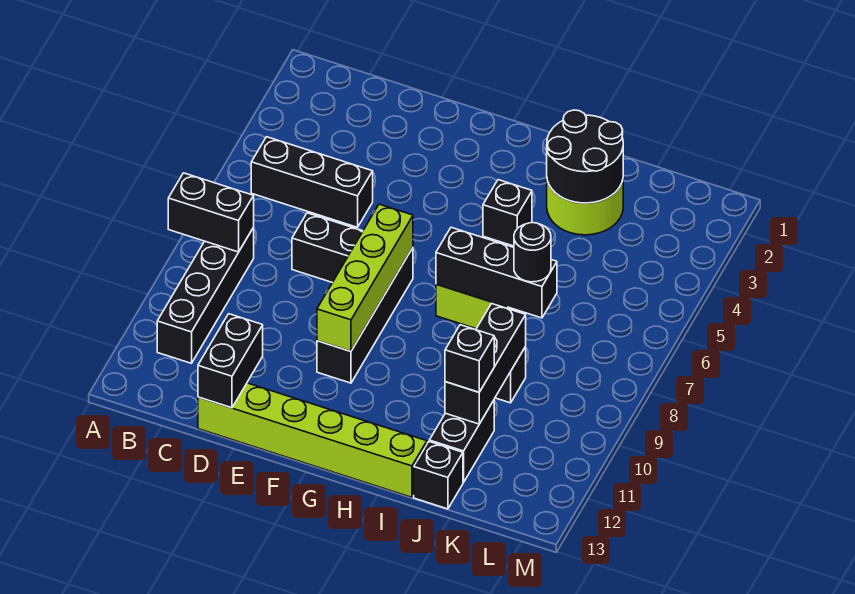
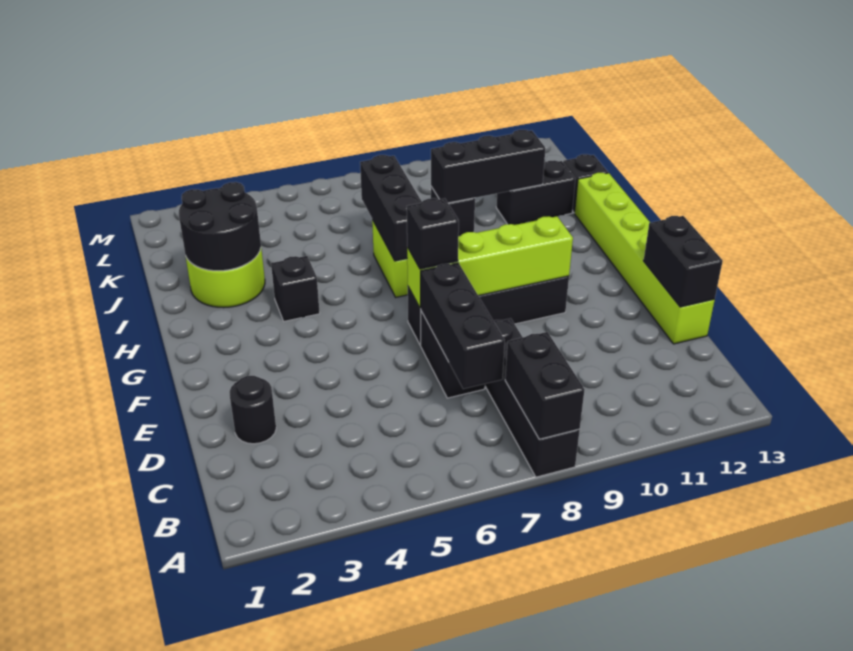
black 1x3 brick [251,137,373,227] -> black 1x3 brick moved to [420,263,505,389]
black 1x4 brick [157,228,254,363] -> black 1x4 brick turned to [485,318,580,477]
black 1x2 brick [198,314,263,408] -> black 1x2 brick turned to [644,216,723,307]
black 1x1 round brick [514,223,551,282] -> black 1x1 round brick moved to [229,376,276,444]
black 1x1 brick [445,325,494,392] -> black 1x1 brick moved to [407,198,459,269]

